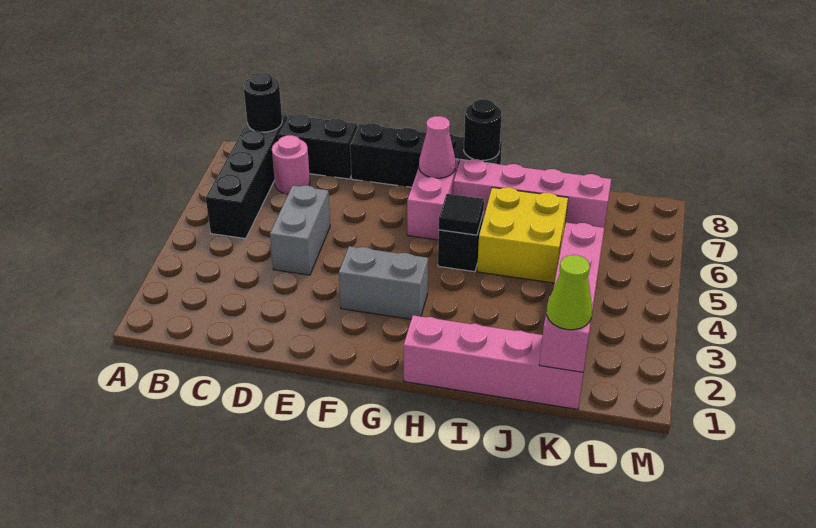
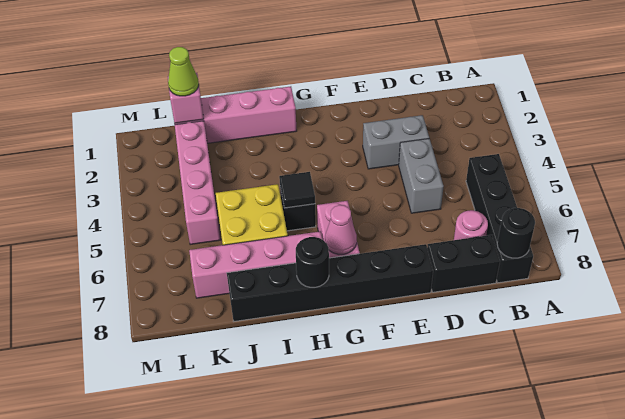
black 1x4 brick [350,123,502,187] -> black 1x6 brick [227,244,433,321]
grey 1x2 brick [339,246,428,319] -> grey 1x2 brick moved to [363,115,429,169]

